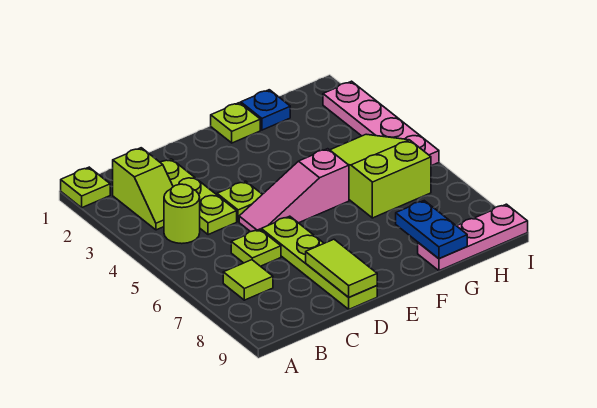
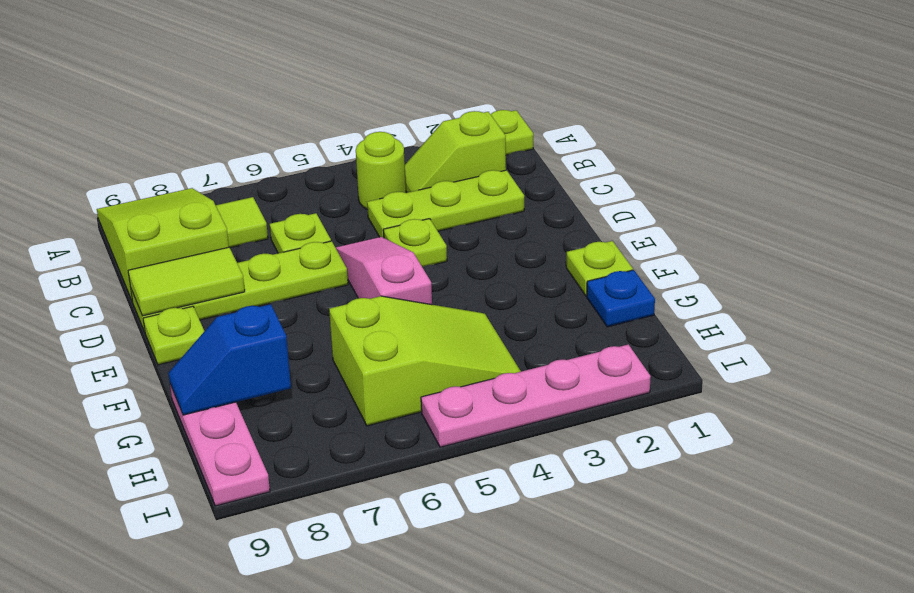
none -> lime 2x3 slope [97,188,229,302]
none -> lime 1x1 plate [143,306,204,365]
blue 1x2 plate [396,201,467,259] -> blue 1x2 slope [168,304,291,415]

